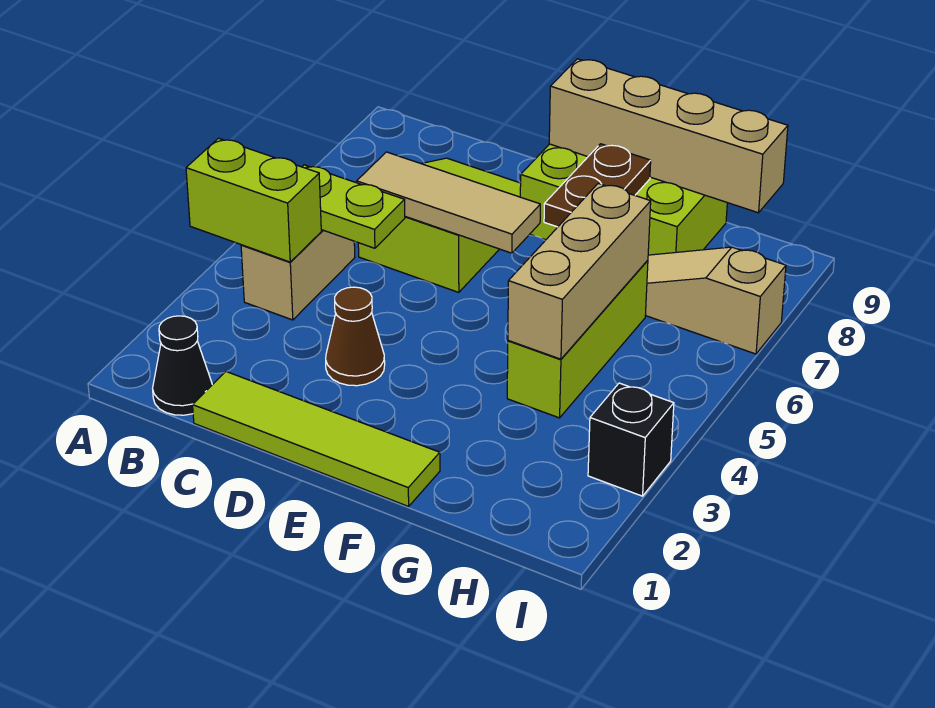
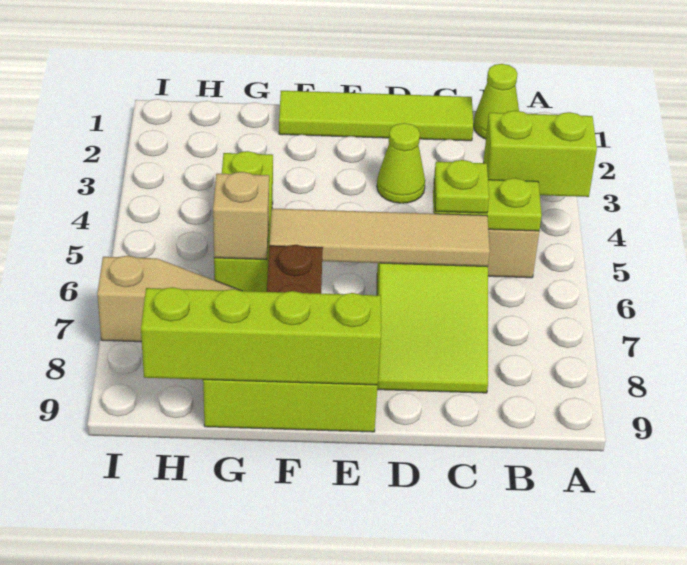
black 1x1 cone [153,316,212,415] -> lime 1x1 cone [473,64,519,139]
none -> lime 1x1 plate [434,160,489,213]
tan 1x3 tile [357,152,540,253] -> tan 1x4 tile [270,208,490,267]
brown 1x1 cone [326,287,385,386] -> lime 1x1 cone [377,123,425,203]
tan 1x4 brick [549,59,788,213] -> lime 1x4 brick [141,287,381,385]
tan 1x3 brick [508,183,651,359] -> tan 1x1 brick [213,172,269,260]
black 1x1 brick [588,383,674,496] -> none

